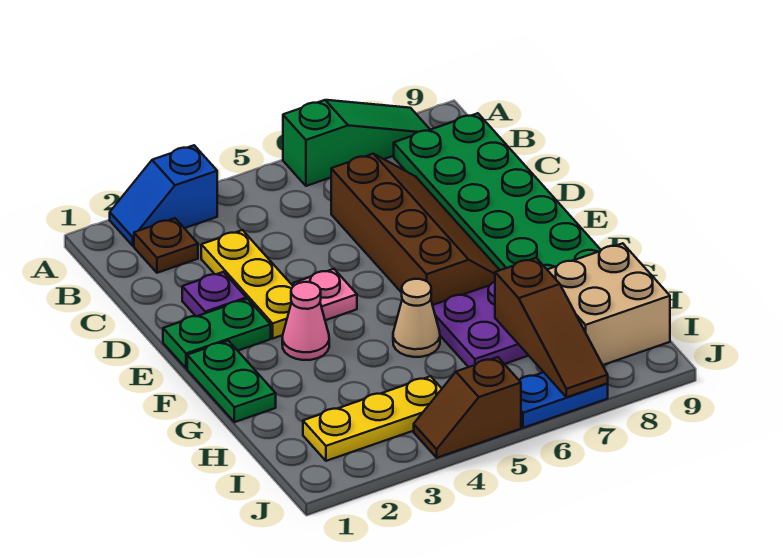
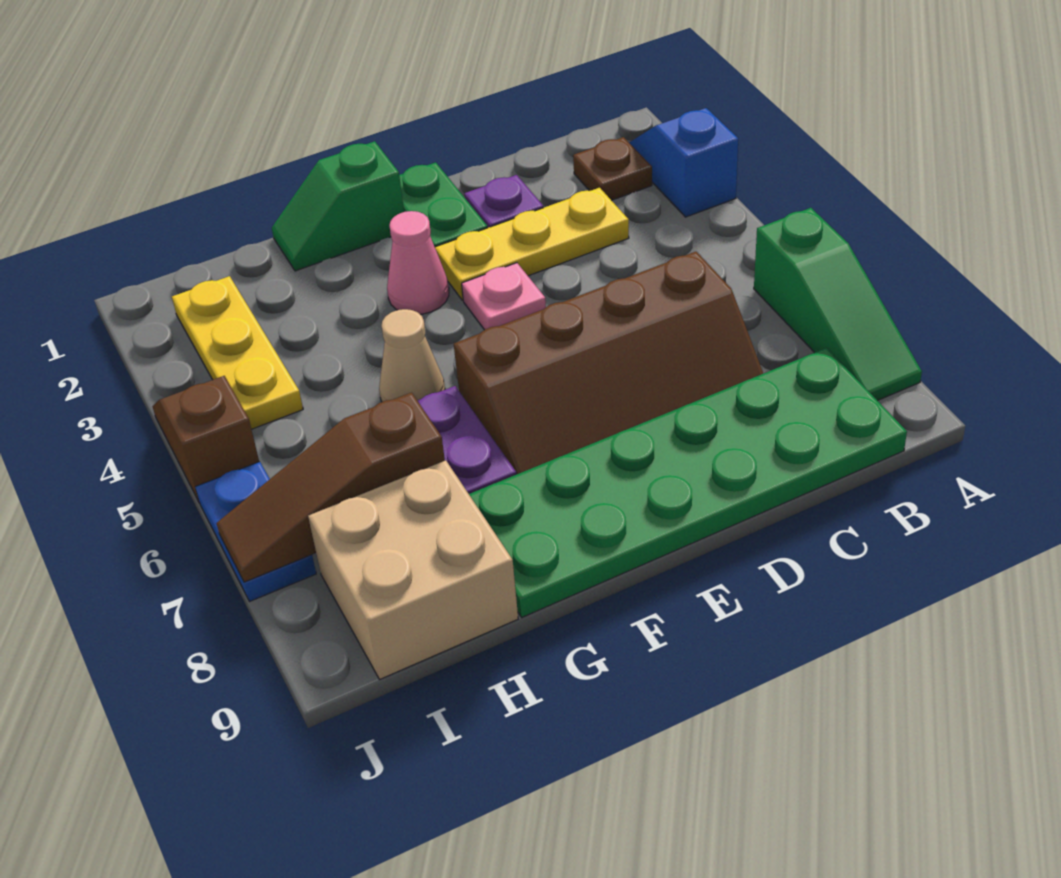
green 1x2 plate [187,341,276,422] -> green 1x2 slope [272,141,404,271]

